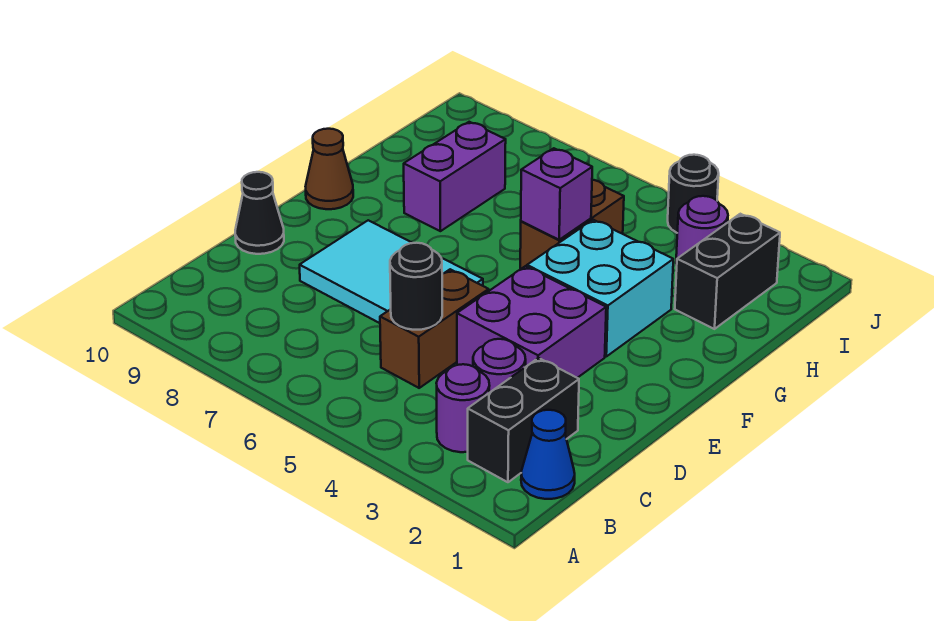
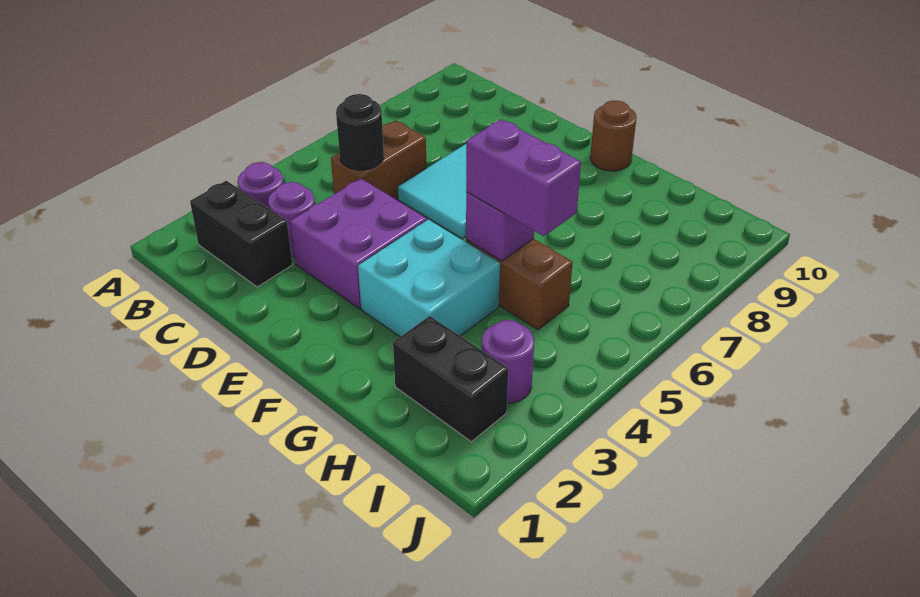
blue 1x1 cone [521,410,575,499] -> none
brown 1x2 brick [380,269,489,388] -> brown 1x2 brick turned to [331,120,426,199]
black 1x1 cone [235,172,284,254] -> none
brown 1x1 cone [306,129,353,209] -> brown 1x1 round brick [590,101,637,171]
purple 1x2 brick [404,122,506,231] -> purple 1x2 brick moved to [466,120,581,236]
black 1x1 round brick [668,155,719,233] -> none

